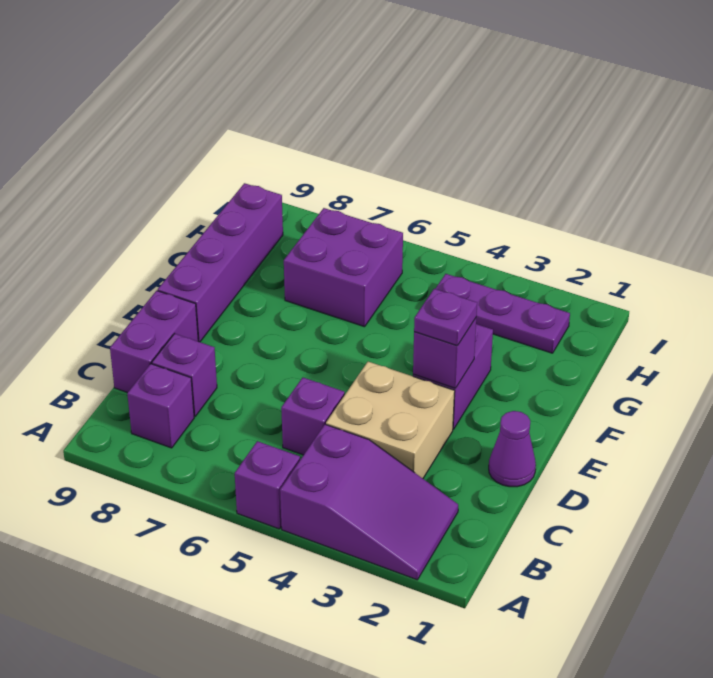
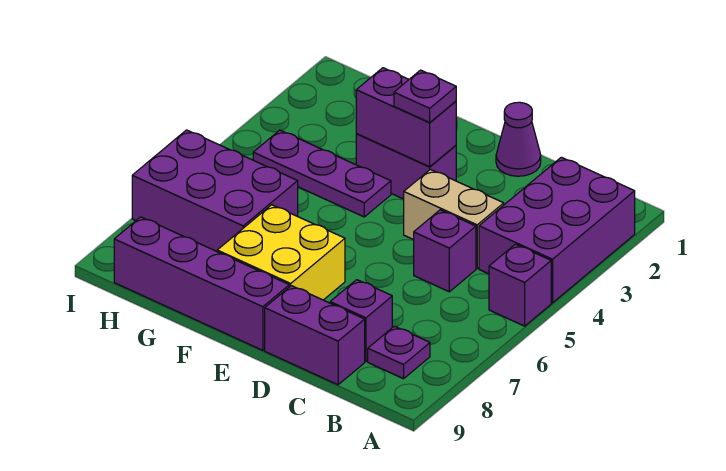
purple 2x3 slope [280,424,458,580] -> purple 2x3 brick [479,157,635,303]
purple 1x1 brick [127,364,194,448] -> purple 1x1 plate [368,326,430,379]
tan 2x2 brick [326,362,455,478] -> tan 1x2 brick [404,169,504,268]
purple 1x1 brick [413,318,476,388] -> purple 1x2 brick [356,68,456,167]
none -> yellow 2x2 brick [217,205,345,300]
purple 2x2 brick [284,208,403,327] -> purple 2x3 brick [132,130,298,251]
purple 1x3 plate [436,274,570,353] -> purple 1x3 plate turned to [253,130,391,217]

